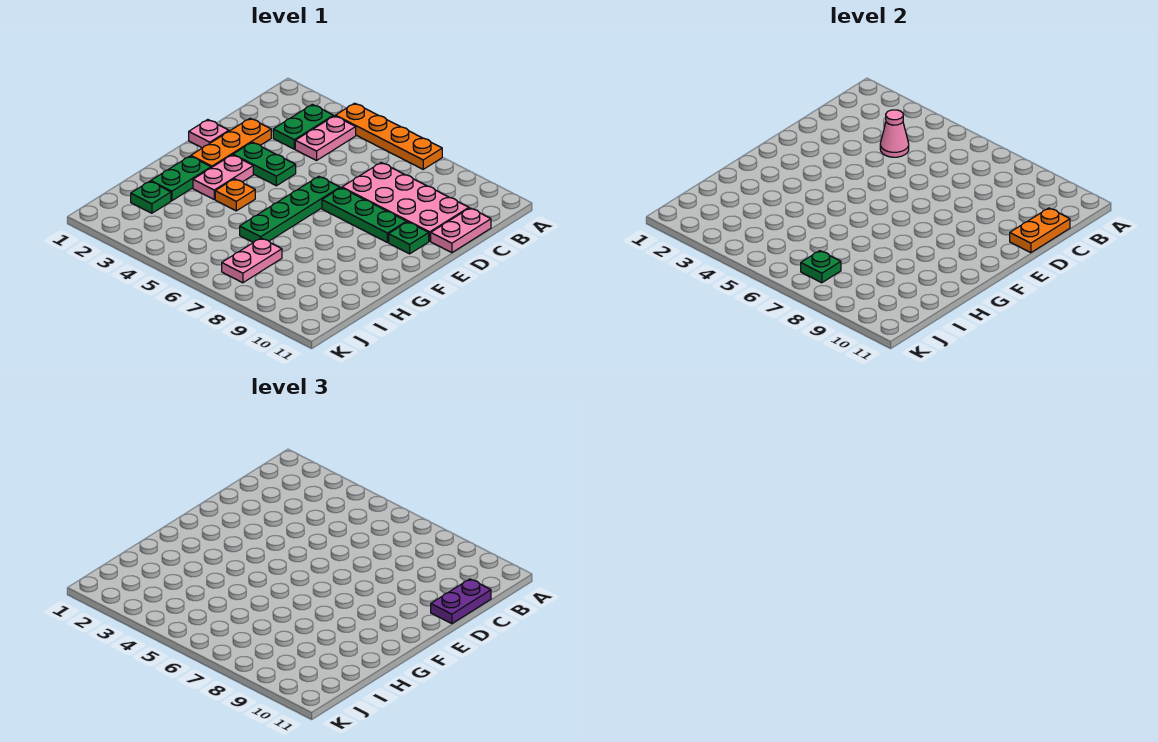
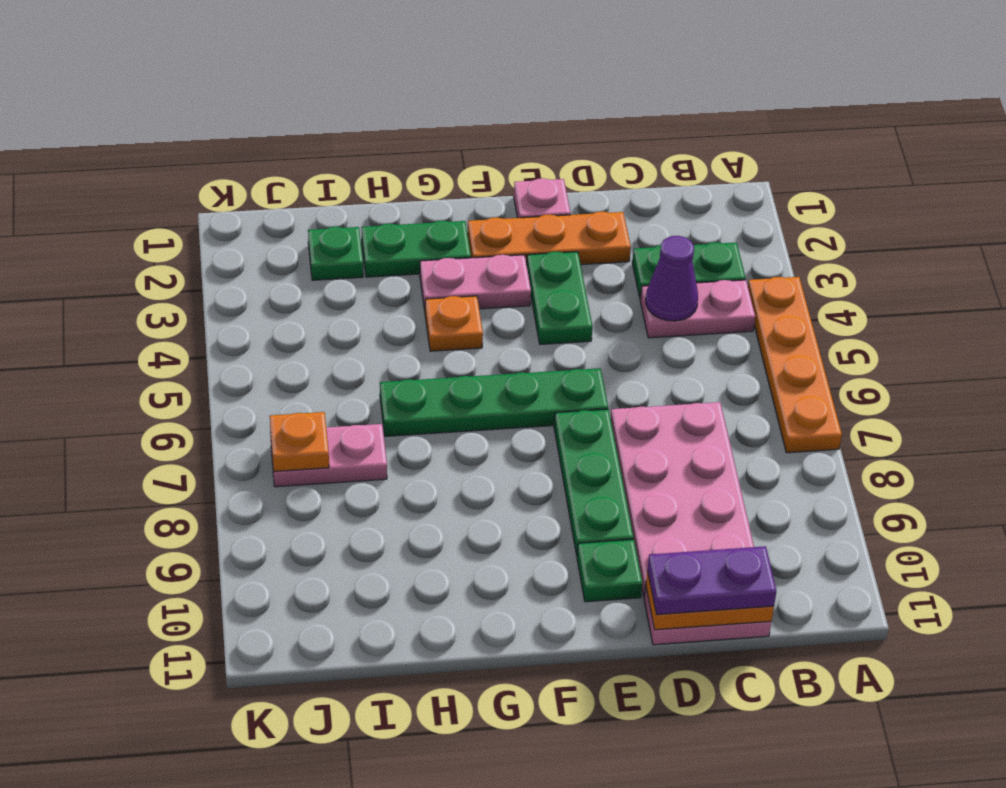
pink 1x1 cone [880,110,909,157] -> purple 1x1 cone [646,236,698,321]
green 1x1 plate [801,251,841,283] -> orange 1x1 plate [270,412,329,471]

